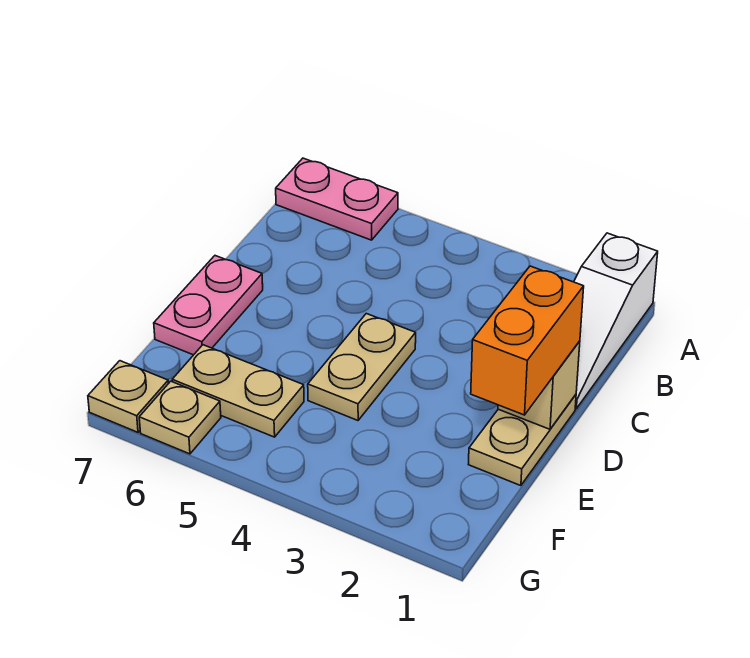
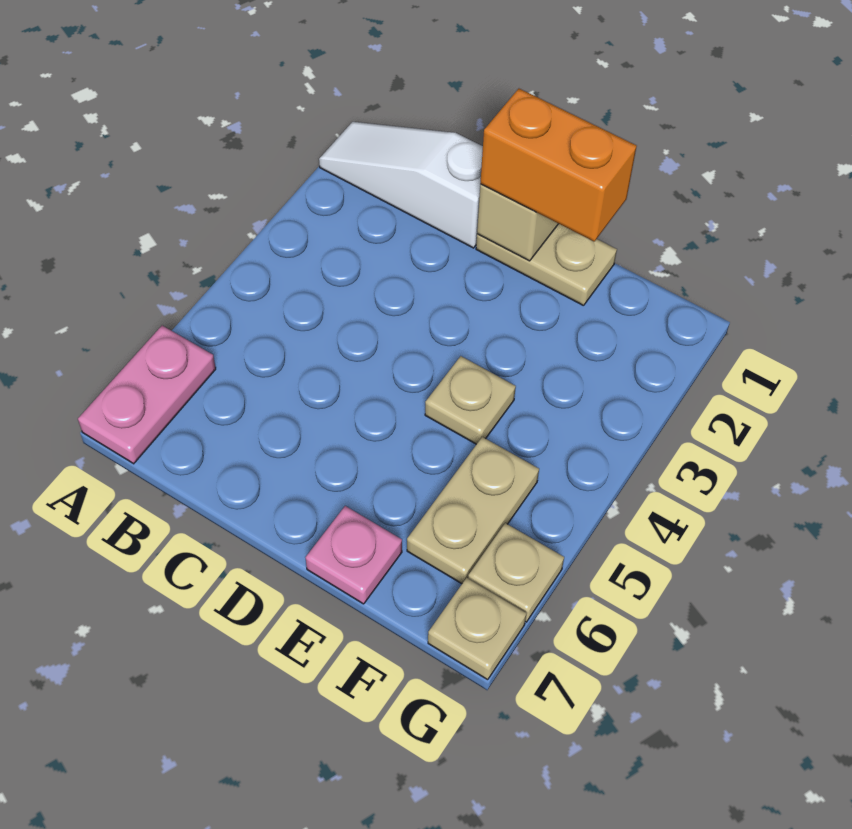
white 1x3 slope [574,233,658,409] -> white 1x3 slope turned to [319,122,483,248]
tan 1x2 plate [308,314,416,420] -> tan 1x1 plate [425,356,516,444]
pink 1x2 plate [154,256,263,355] -> pink 1x1 plate [306,506,402,604]

